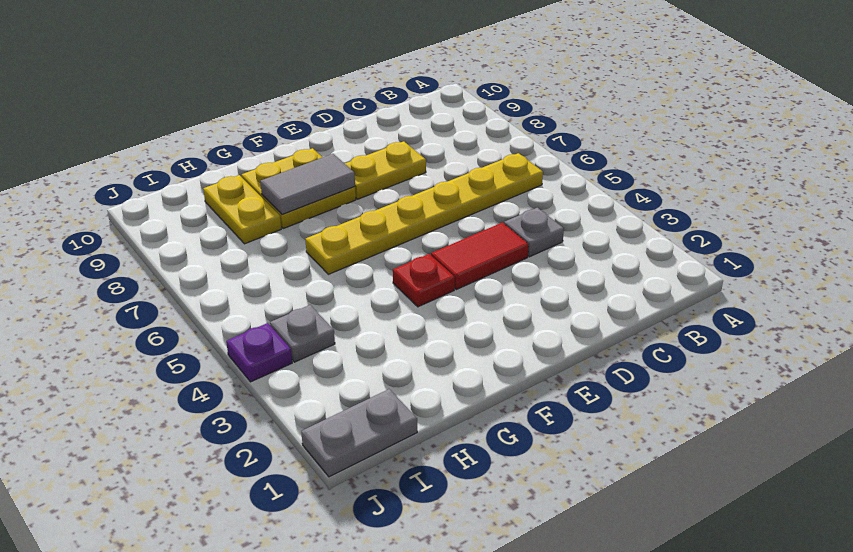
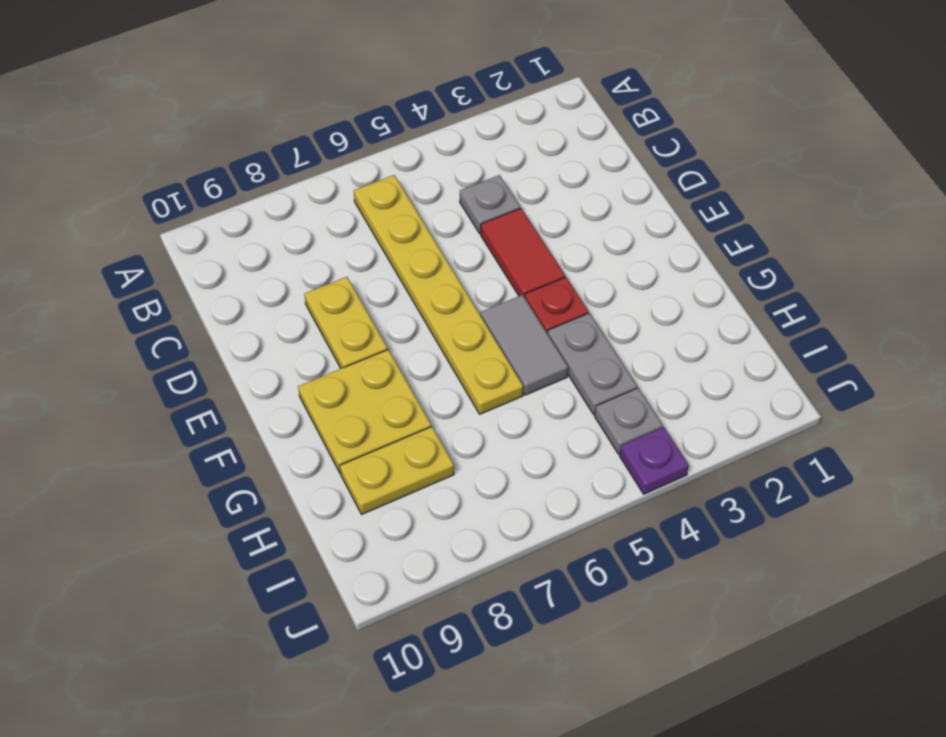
grey 1x2 tile [260,154,355,214] -> grey 1x2 tile moved to [481,295,568,395]
grey 1x2 plate [301,389,417,477] -> grey 1x2 plate moved to [548,313,637,414]

